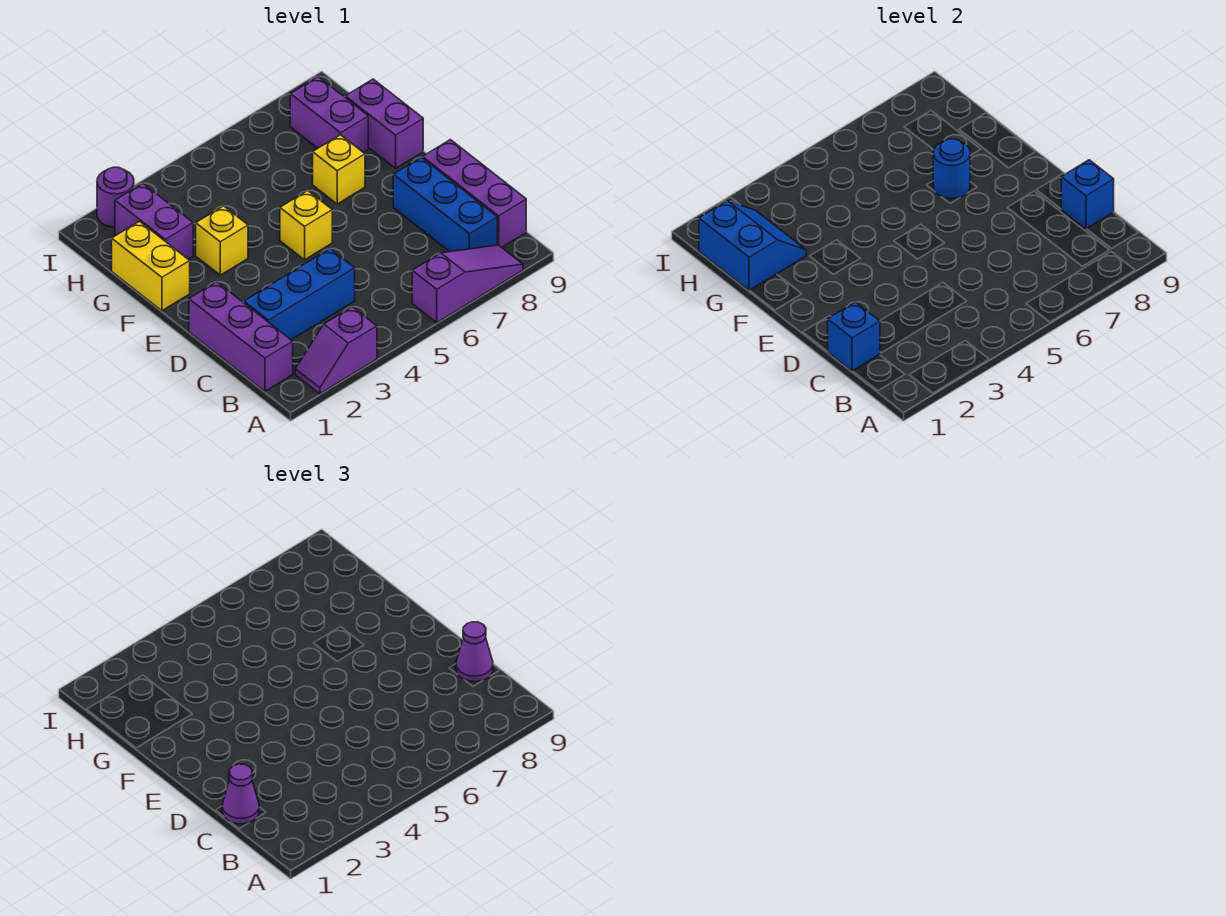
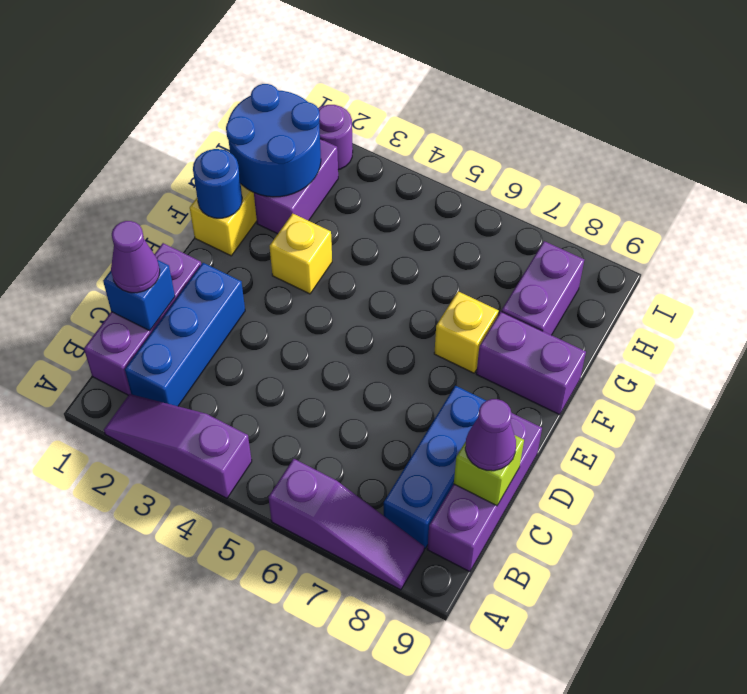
purple 1x2 slope [295,307,377,394] -> purple 1x3 slope [104,394,252,498]
blue 1x3 brick [244,249,355,340] -> blue 1x3 brick turned to [125,263,245,406]
blue 1x1 brick [1061,160,1114,229] -> lime 1x1 brick [454,435,524,506]
yellow 1x1 brick [280,190,332,260] -> none
blue 1x1 round brick [933,139,970,199] -> blue 1x1 round brick moved to [193,149,242,218]
purple 1x2 brick [345,79,423,168] -> purple 1x2 brick turned to [476,312,586,415]
blue 2x2 slope [699,201,806,291] -> blue 2x2 round brick [226,84,321,197]

